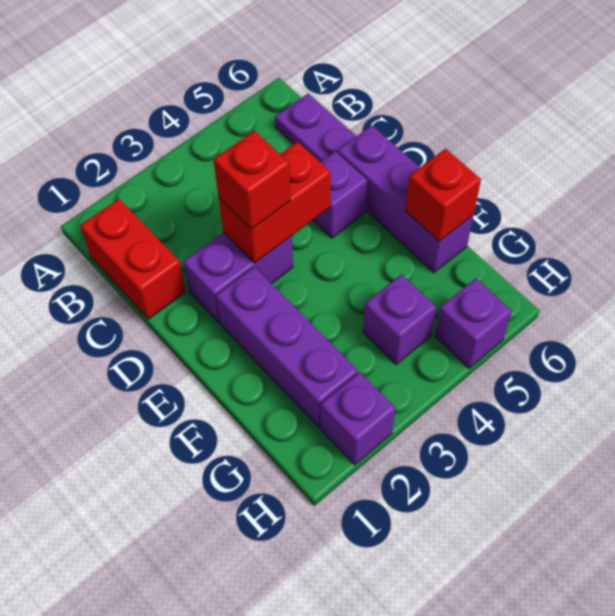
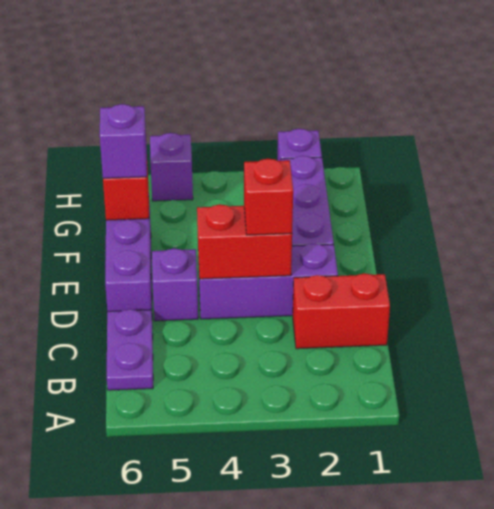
red 1x2 brick [80,199,186,319] -> red 1x2 brick turned to [293,273,390,349]
purple 1x2 brick [183,232,293,323] -> purple 1x3 brick [198,243,338,319]
purple 1x1 brick [363,274,436,364] -> purple 1x1 brick moved to [100,104,147,178]

